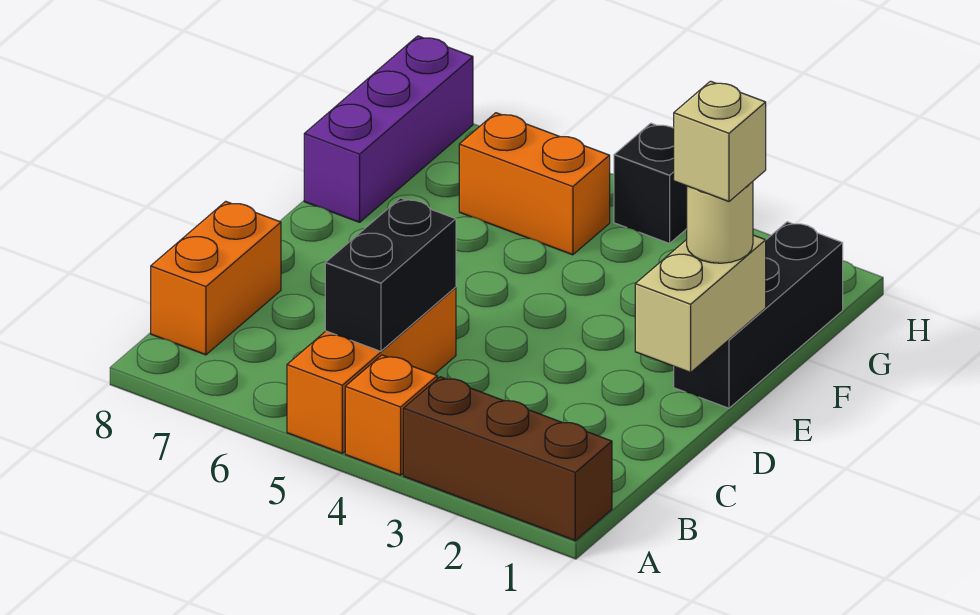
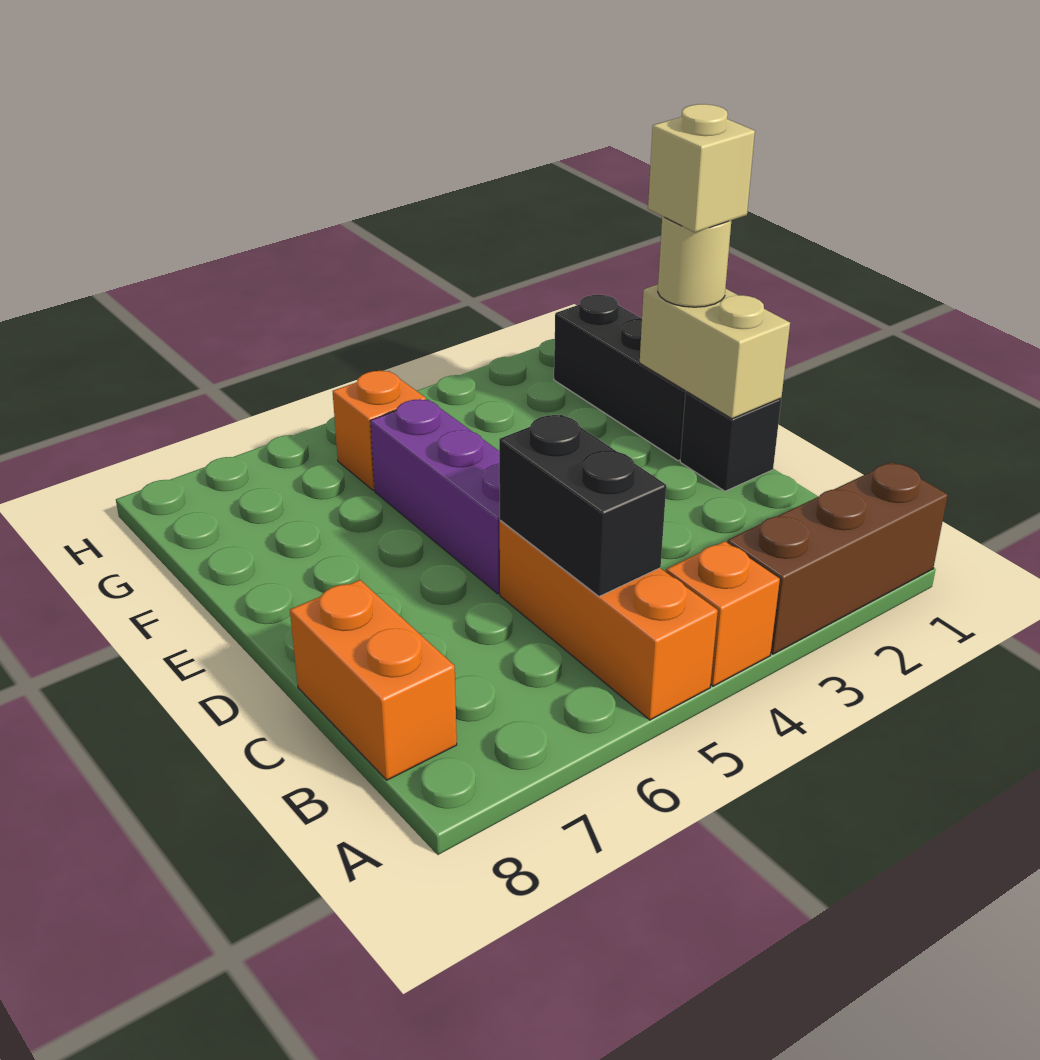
purple 1x3 brick [304,36,473,222] -> purple 1x3 brick moved to [370,399,500,594]
orange 1x2 brick [459,113,610,255] -> orange 1x1 brick [333,371,426,490]
black 1x1 brick [614,123,687,243] -> black 1x1 brick moved to [680,392,781,491]

